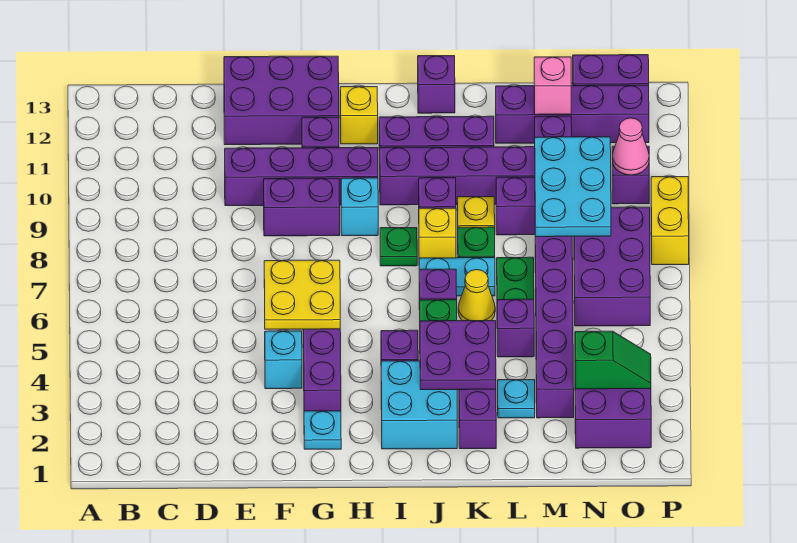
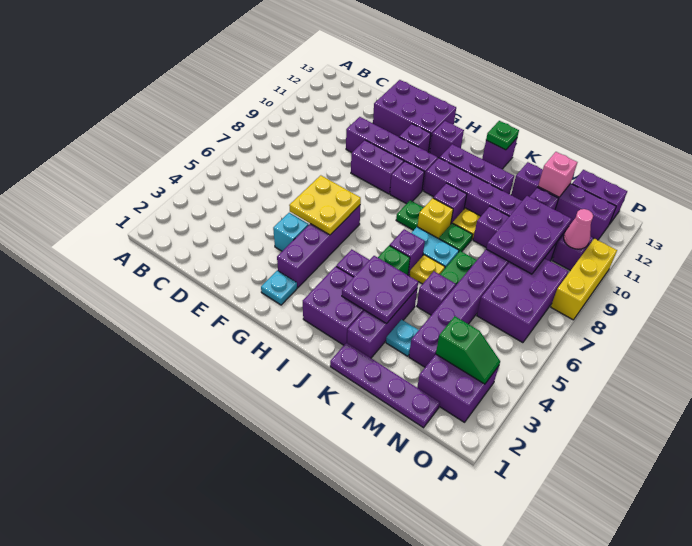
cyan 1x1 brick [341,178,378,236] -> purple 1x1 brick [390,161,424,204]
yellow 1x1 brick [340,87,378,144] -> purple 1x1 brick [430,121,464,158]
cyan 2x2 brick [381,361,457,449] -> purple 2x2 brick [303,266,364,345]
none -> green 1x1 plate [486,121,519,150]
none -> purple 1x4 plate [330,343,440,428]
yellow 1x1 cone [458,269,495,321] -> yellow 1x1 plate [410,255,445,284]
cyan 2x3 plate [535,137,611,237] -> purple 2x3 plate [486,196,572,274]
yellow 1x2 brick [651,177,689,265] -> yellow 1x3 brick [551,239,617,320]

